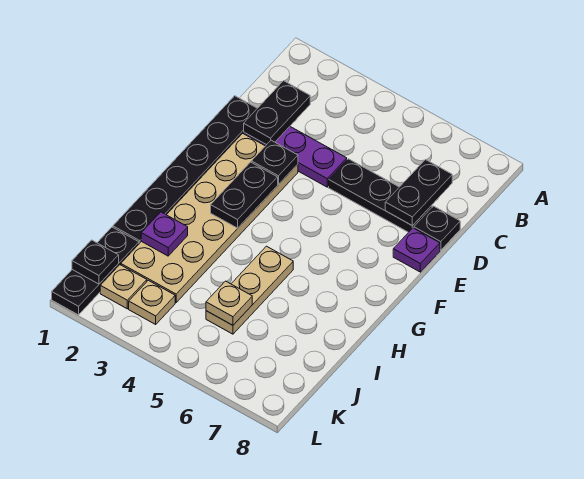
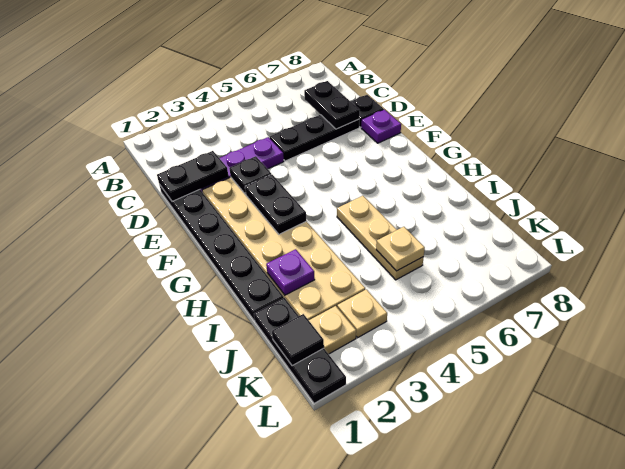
black 1x2 plate [244,81,310,145] -> black 1x2 plate turned to [157,151,229,201]
black 1x1 plate [72,240,119,284] -> black 1x1 tile [272,314,324,366]

